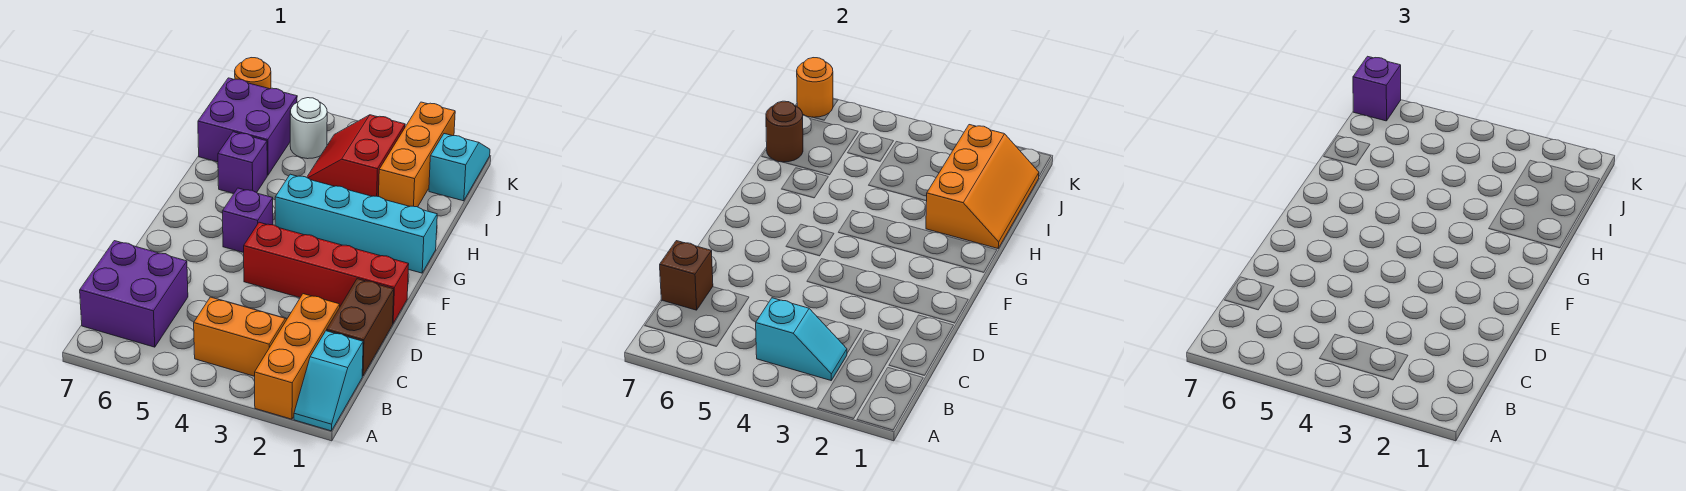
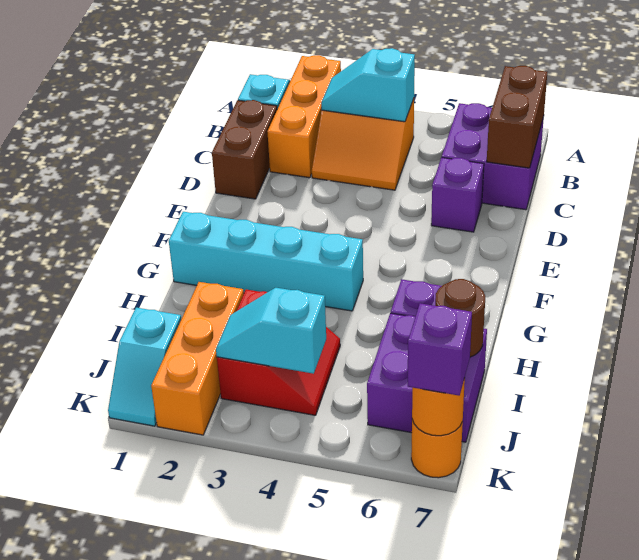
brown 1x1 brick [660,241,713,310] -> brown 1x2 brick [487,66,547,168]
red 1x4 brick [244,222,409,323] -> none
purple 1x1 brick [222,188,273,253] -> purple 1x1 brick moved to [431,157,484,232]
orange 2x3 slope [926,125,1039,248] -> none
none -> cyan 1x2 slope [216,288,326,374]
white 1x1 round brick [290,98,327,159] -> none

